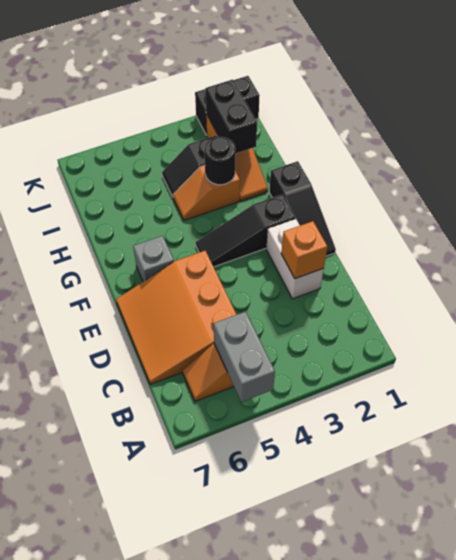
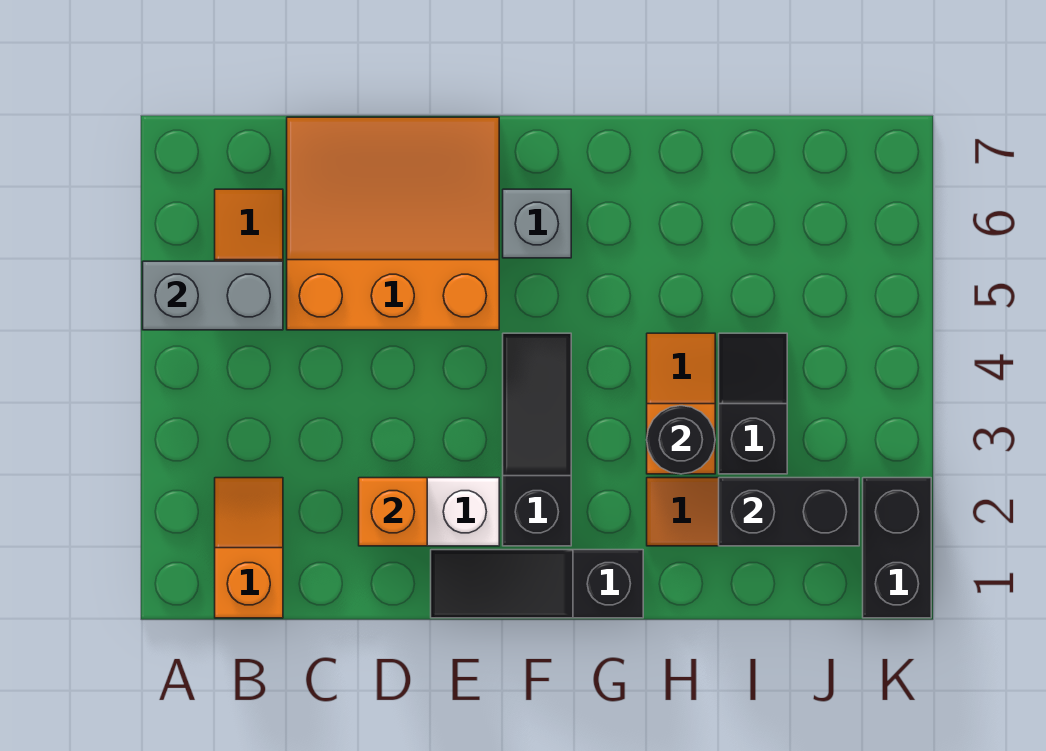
none -> orange 1x2 slope [215,478,283,618]

